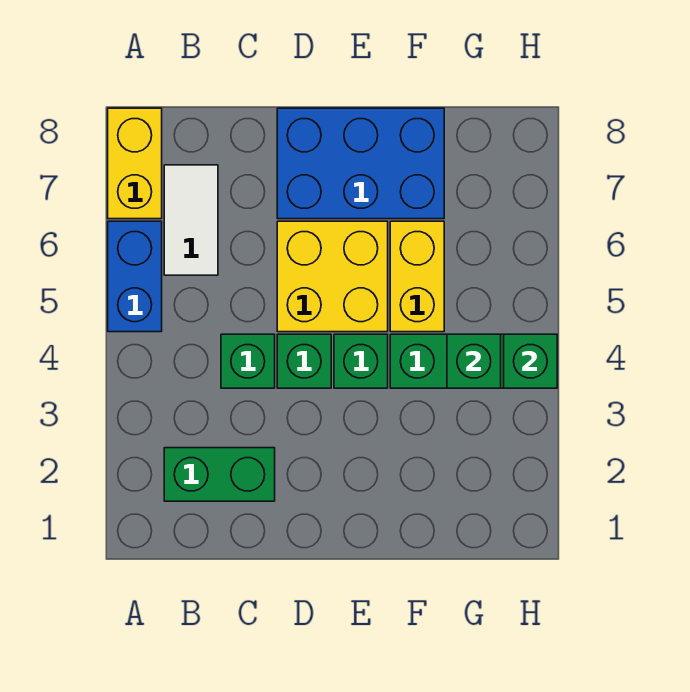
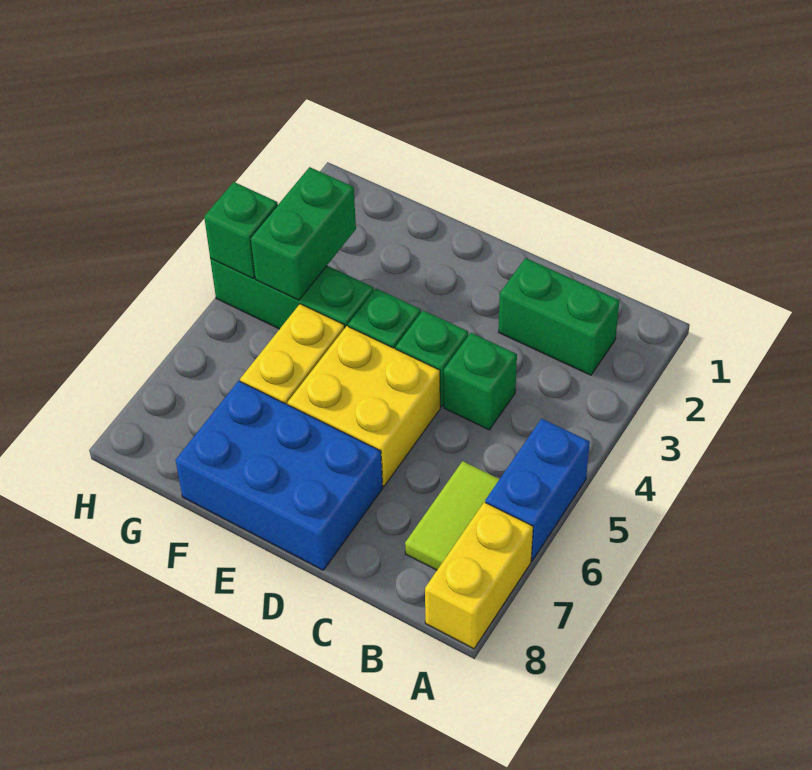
white 1x2 tile [164,165,218,275] -> lime 1x2 tile [405,461,499,570]
green 1x1 brick [447,334,501,388] -> green 1x2 brick [251,167,356,300]

